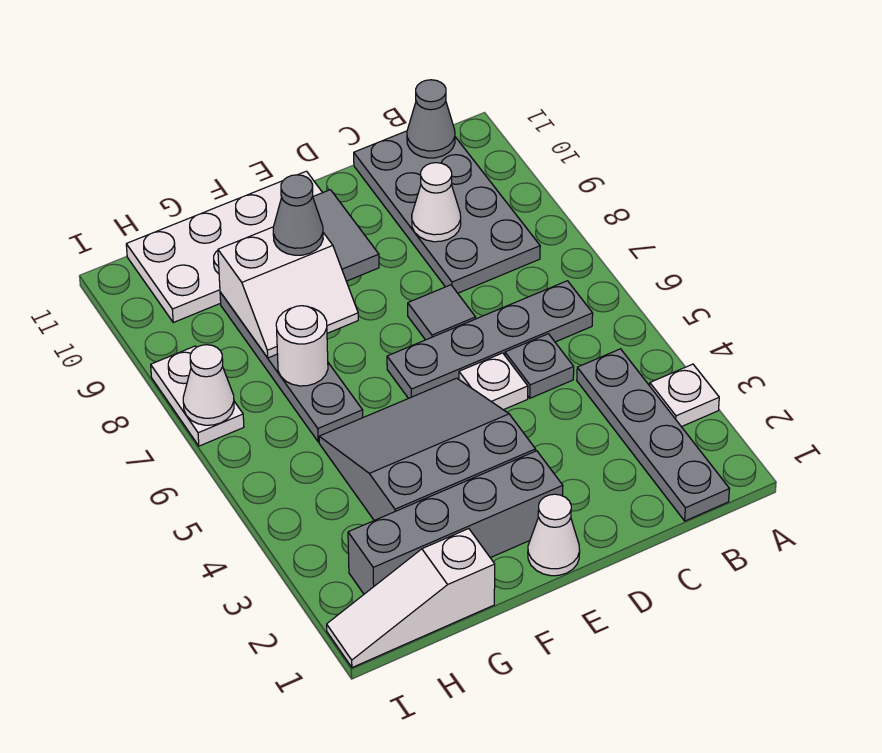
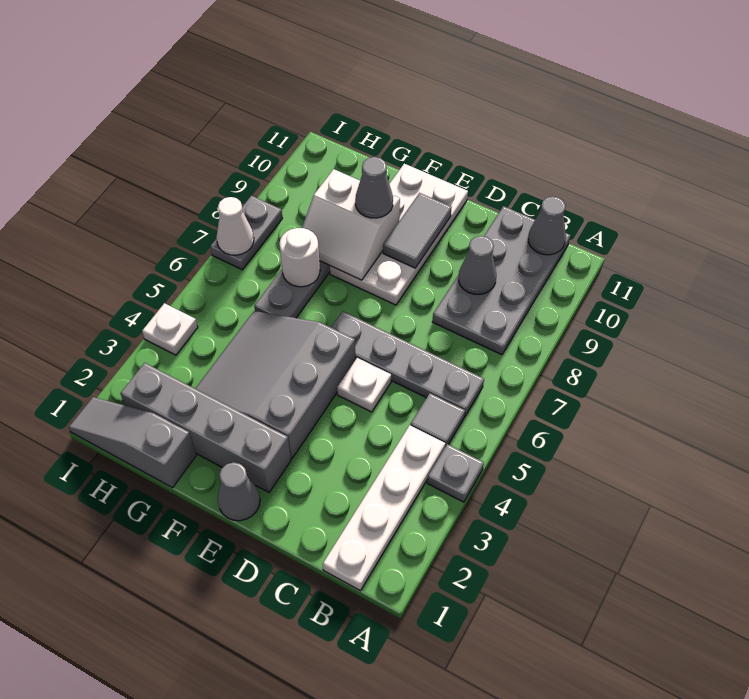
white 1x1 plate [650,364,719,427] -> white 1x1 plate moved to [142,303,198,355]
grey 1x4 plate [577,349,729,521] -> white 1x4 plate [323,425,445,591]
grey 1x1 plate [505,334,574,398] -> grey 1x1 plate moved to [427,444,484,502]
white 1x1 cone [412,163,461,242] -> grey 1x1 cone [459,236,496,294]
grey 1x1 tile [408,285,476,340] -> grey 1x1 tile moved to [410,393,465,447]
white 1x1 cone [528,494,580,576] -> grey 1x1 cone [218,462,260,521]
grey 3x3 slope [319,378,536,520] -> grey 3x3 slope turned to [195,311,355,458]
white 2x4 plate [126,171,323,322] -> white 2x4 plate turned to [330,164,468,305]
white 1x3 slope [327,529,495,668] -> grey 1x3 slope [69,397,196,488]
white 1x2 plate [151,346,244,446] -> grey 1x2 plate [210,196,282,270]

